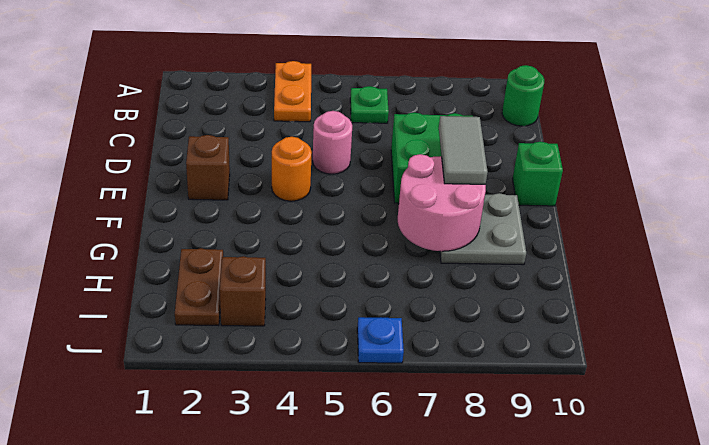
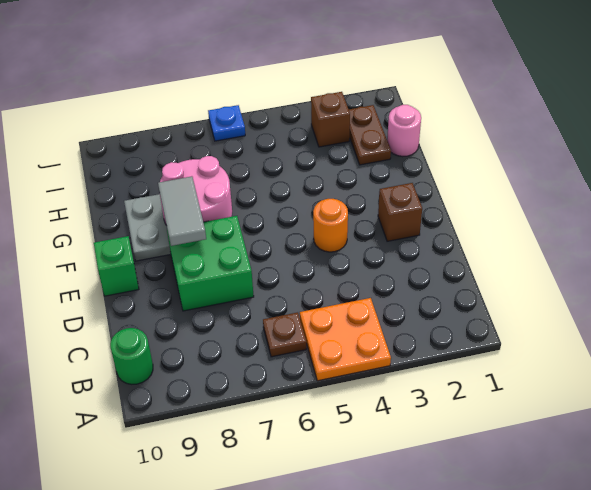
orange 1x2 plate [274,61,311,122] -> orange 2x2 plate [300,298,391,381]
green 1x1 plate [350,86,389,123] -> brown 1x1 plate [263,312,306,357]
pink 1x1 round brick [313,111,352,174] -> pink 1x1 round brick moved to [387,105,421,157]

